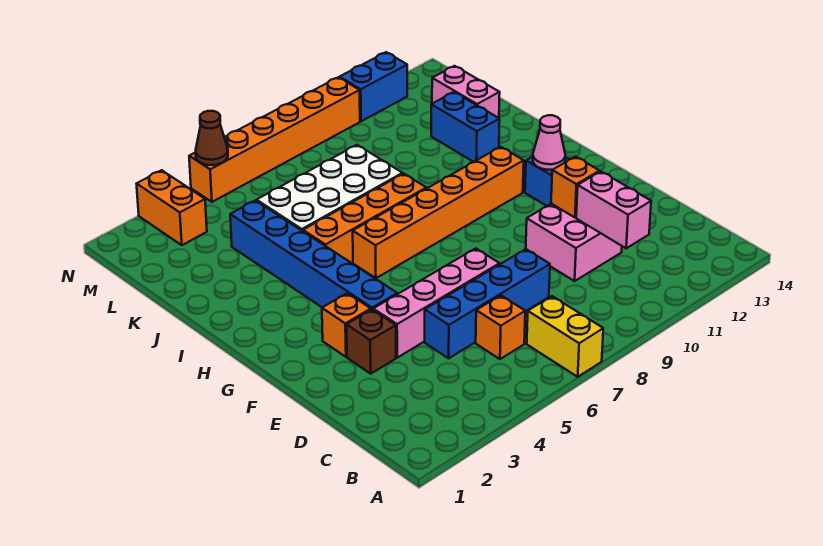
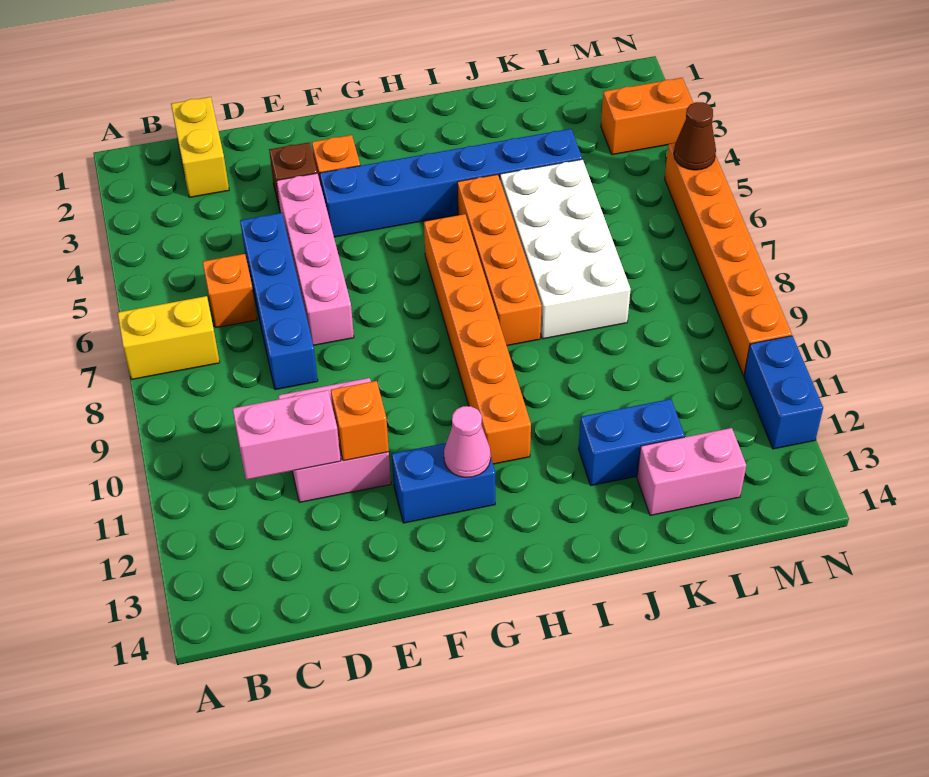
none -> yellow 1x2 brick [171,97,229,198]

